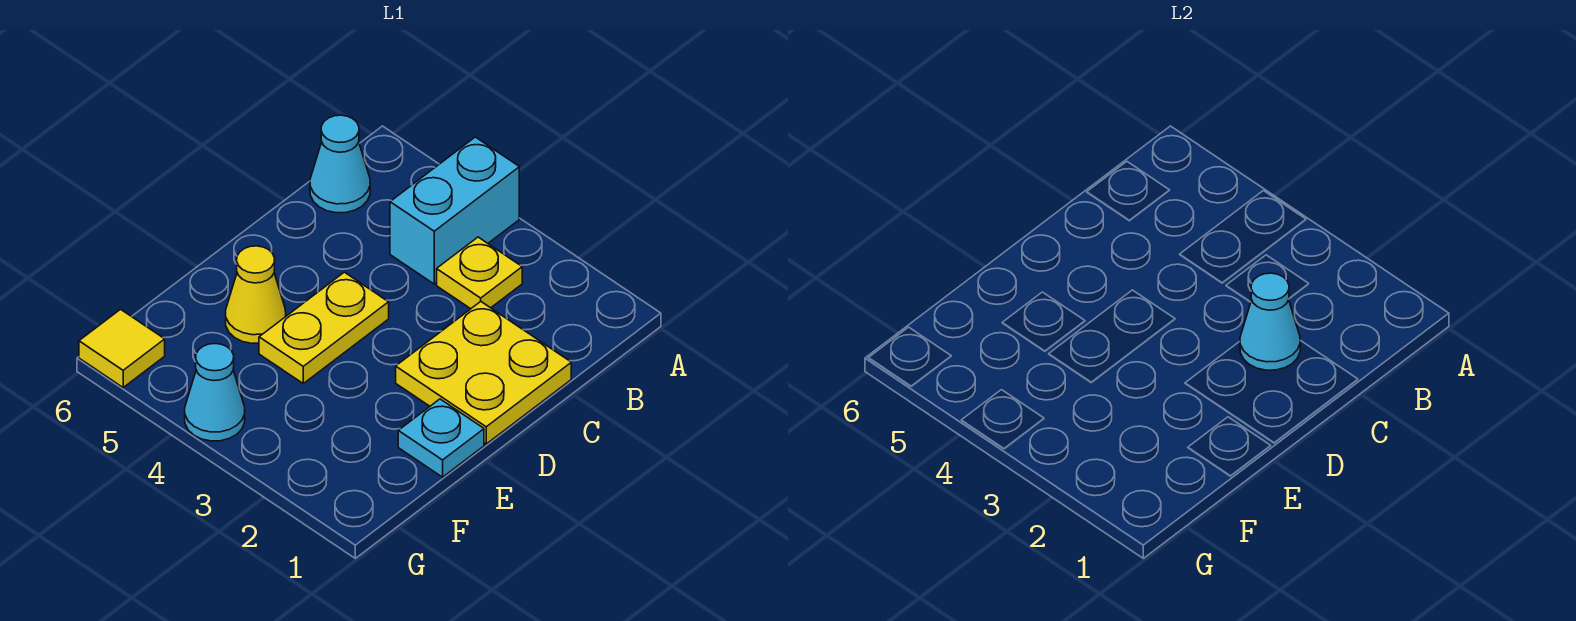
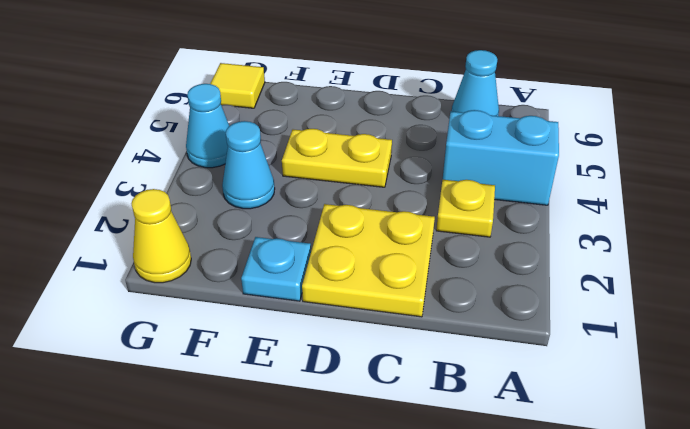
cyan 1x1 cone [1240,273,1300,370] -> cyan 1x1 cone moved to [222,121,275,209]
yellow 1x1 cone [226,246,286,343] -> yellow 1x1 cone moved to [131,189,191,283]

